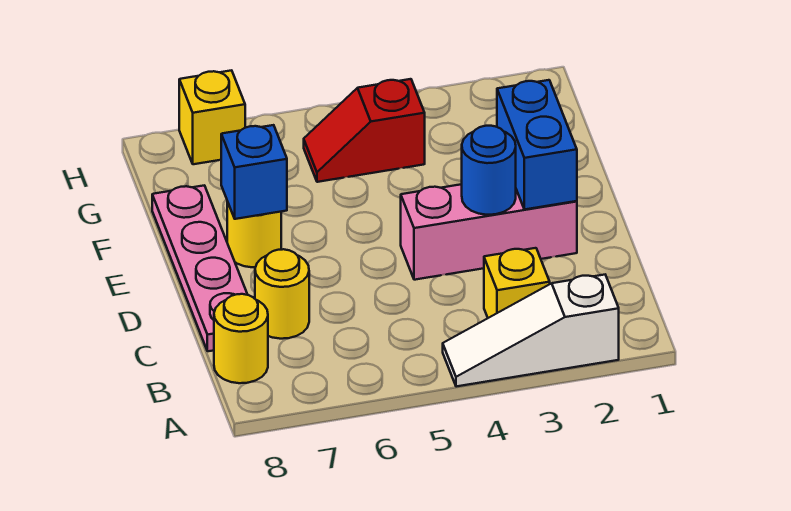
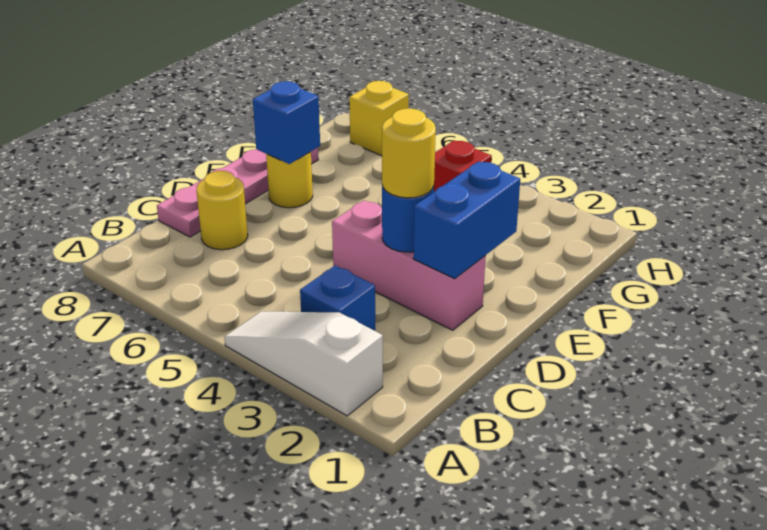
yellow 1x1 brick [484,248,550,318] -> blue 1x1 brick [300,266,375,331]
yellow 1x1 round brick [214,294,268,383] -> yellow 1x1 round brick moved to [382,108,436,198]

